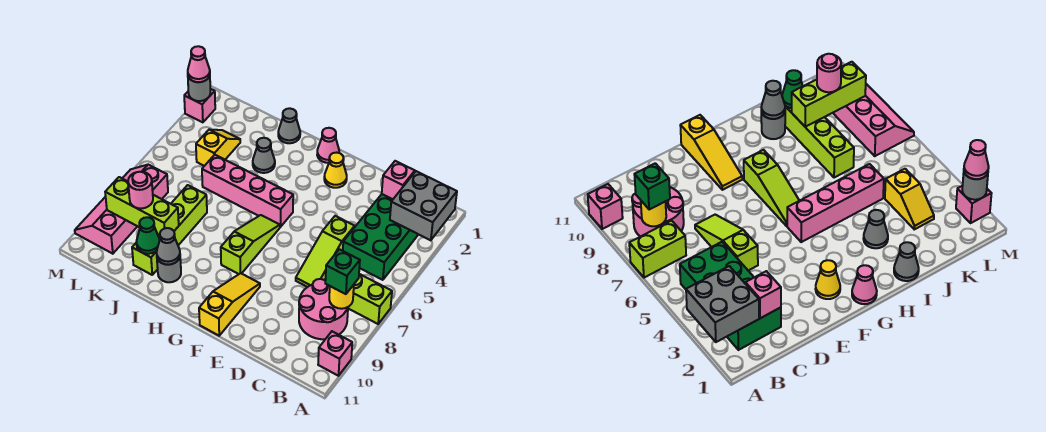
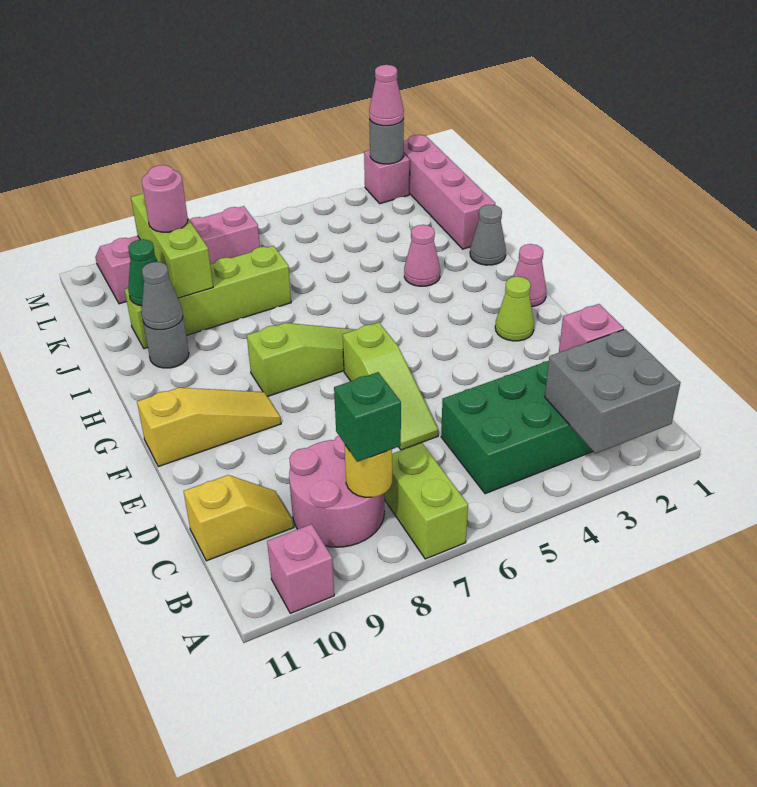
lime 1x3 slope [296,216,355,287] -> lime 1x3 slope turned to [343,322,438,450]
yellow 1x1 cone [324,153,347,188] -> lime 1x1 cone [495,277,534,341]
pink 1x4 brick [202,155,293,227] -> pink 1x4 brick moved to [404,135,495,249]
grey 1x1 cone [253,138,275,173] -> pink 1x1 cone [404,225,440,286]
yellow 1x2 slope [196,129,240,166] -> yellow 1x2 slope moved to [184,475,294,561]

